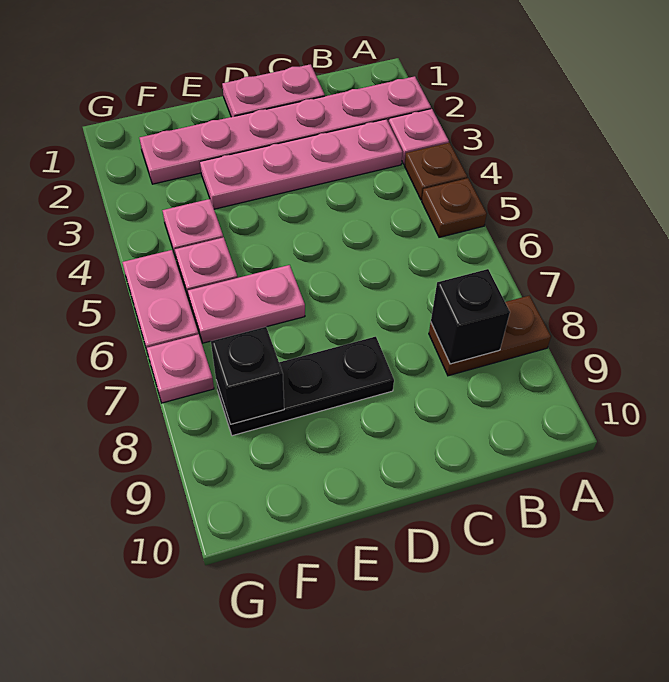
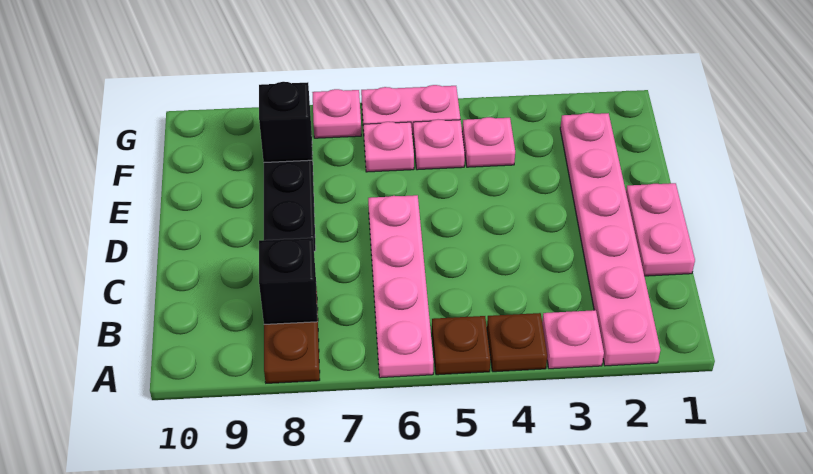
pink 1x4 plate [200,119,403,209] -> pink 1x4 plate moved to [368,195,433,378]
pink 1x2 plate [188,265,305,343] -> pink 1x1 plate [364,122,414,172]

